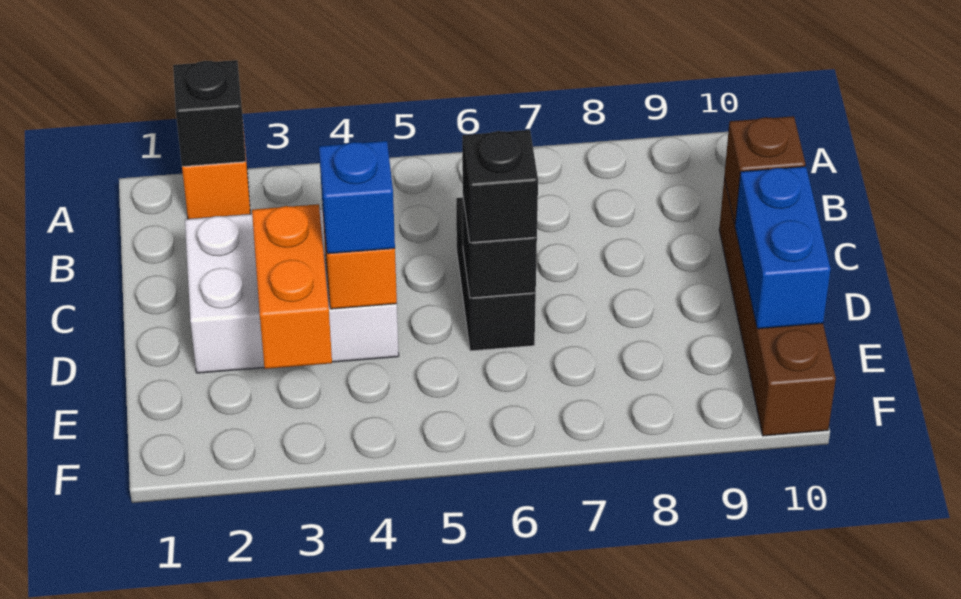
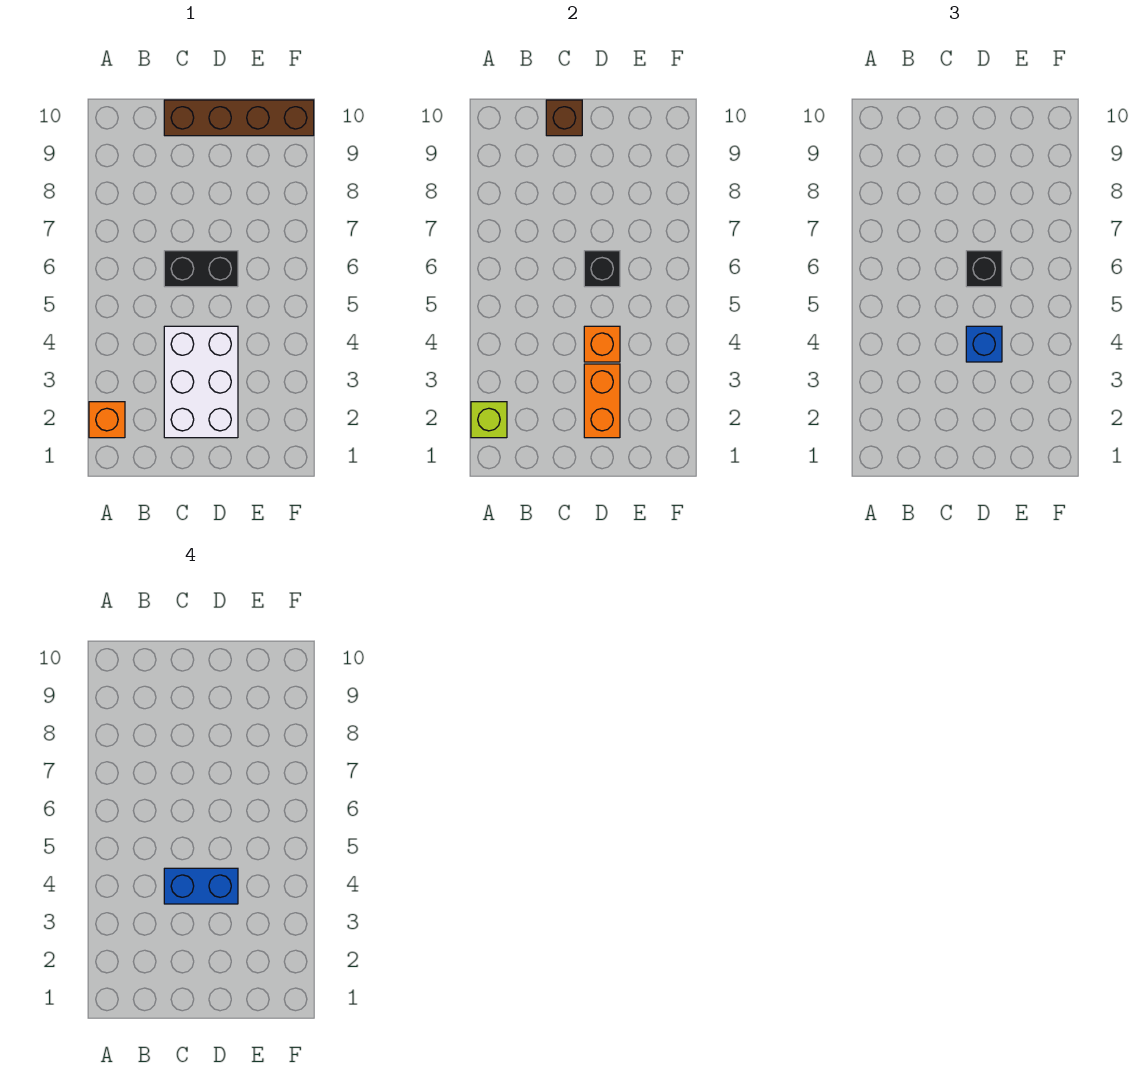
black 1x1 brick [173,60,246,166] -> lime 1x1 brick [471,402,507,438]
orange 1x2 brick [252,204,332,369] -> orange 1x2 brick turned to [584,364,620,438]
blue 1x2 brick [735,166,831,329] -> blue 1x2 brick moved to [164,868,238,904]

